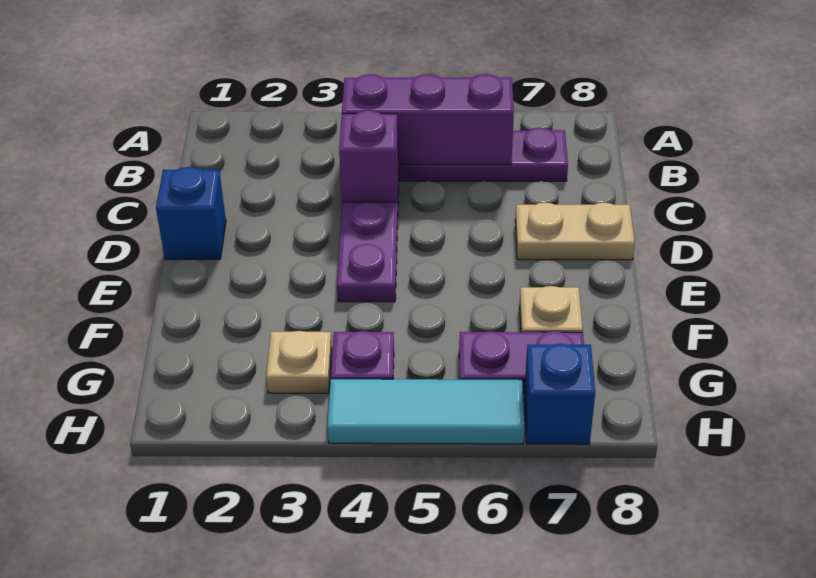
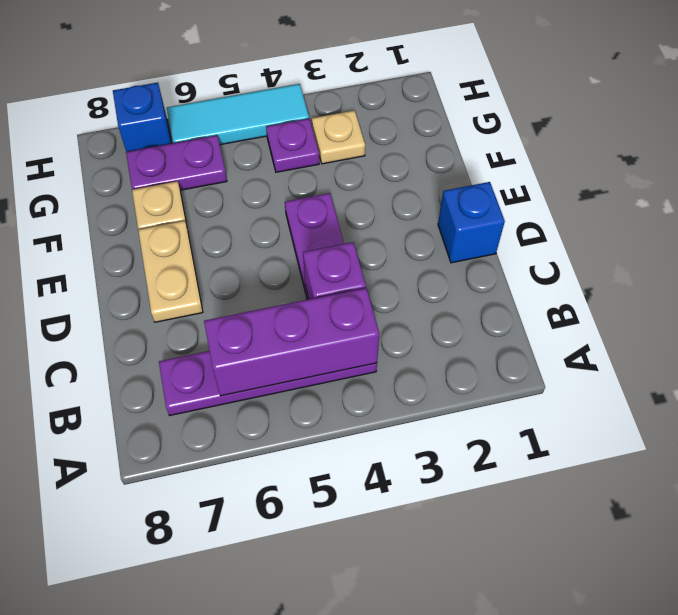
tan 1x2 plate [515,203,635,260] -> tan 1x2 plate turned to [138,221,203,322]

